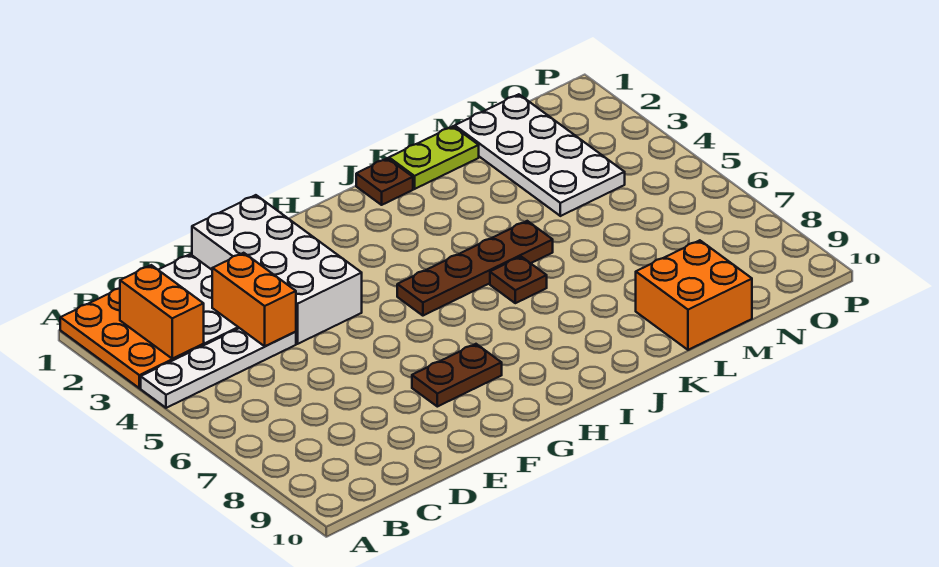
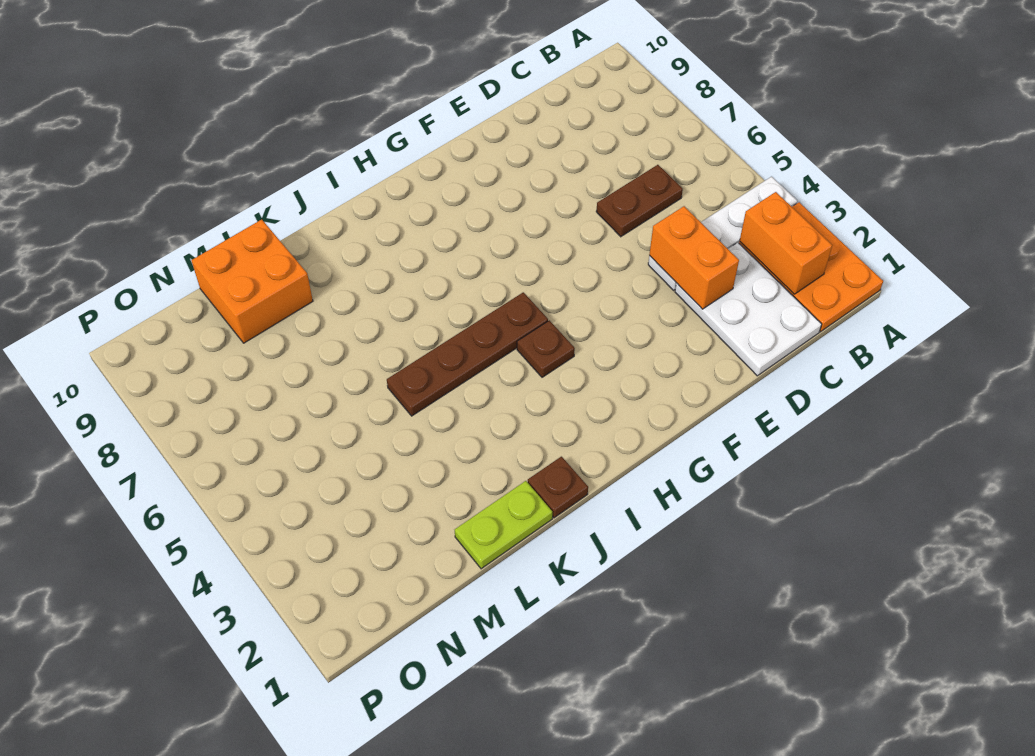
white 2x4 brick [192,195,362,344] -> none
brown 1x2 plate [412,344,502,407] -> brown 1x2 plate moved to [596,165,683,237]
brown 1x1 plate [490,257,547,303] -> brown 1x1 plate moved to [517,320,575,377]
white 2x4 plate [455,94,625,216] -> none

